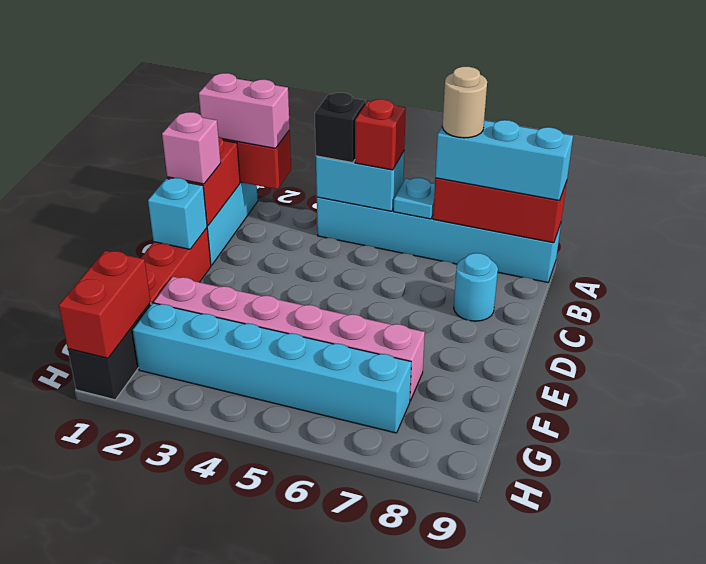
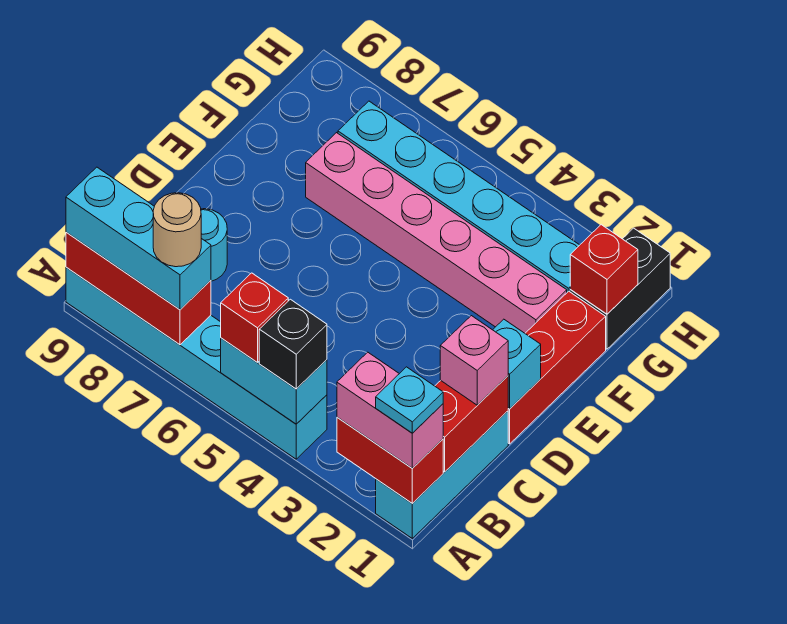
cyan 1x1 plate [394,178,435,219] -> cyan 1x1 plate moved to [376,367,443,433]
red 1x2 brick [59,251,151,358] -> red 1x1 brick [570,225,638,314]

